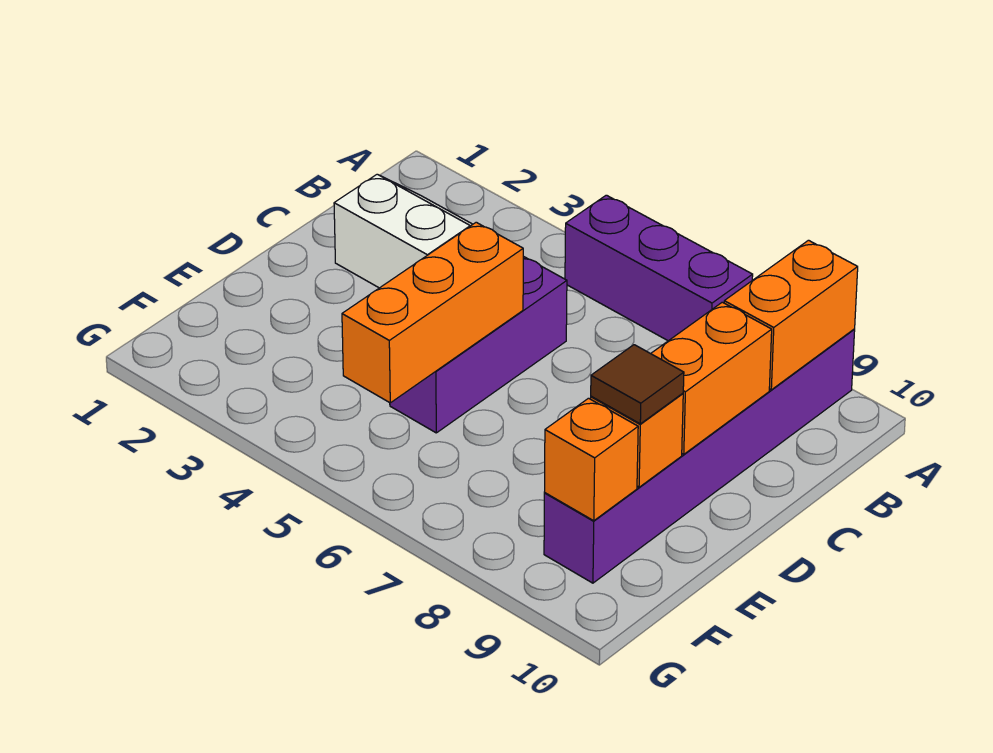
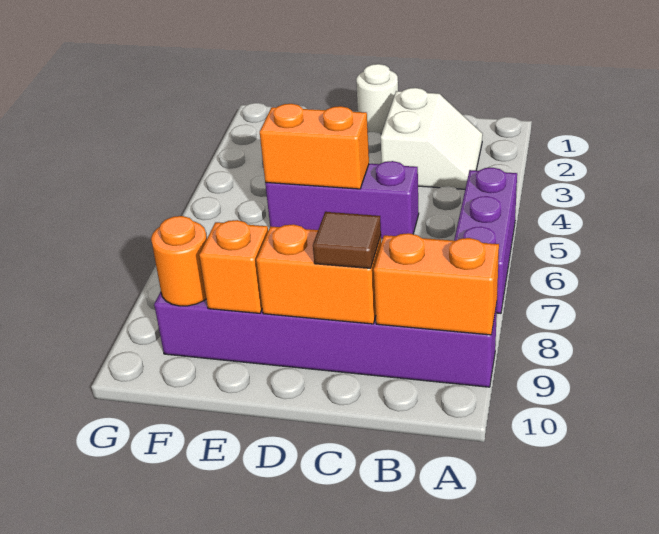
none -> white 1x1 round brick [356,64,398,134]
orange 1x3 brick [342,222,523,403] -> orange 1x2 brick [260,104,369,189]
brown 1x1 tile [591,345,684,424] -> brown 1x1 tile moved to [313,212,381,268]
orange 1x1 brick [545,398,638,521] -> orange 1x1 round brick [151,216,207,306]

